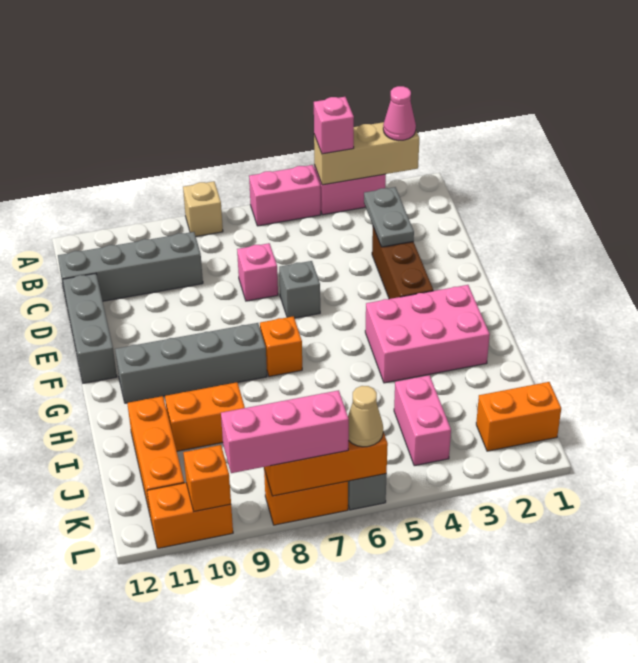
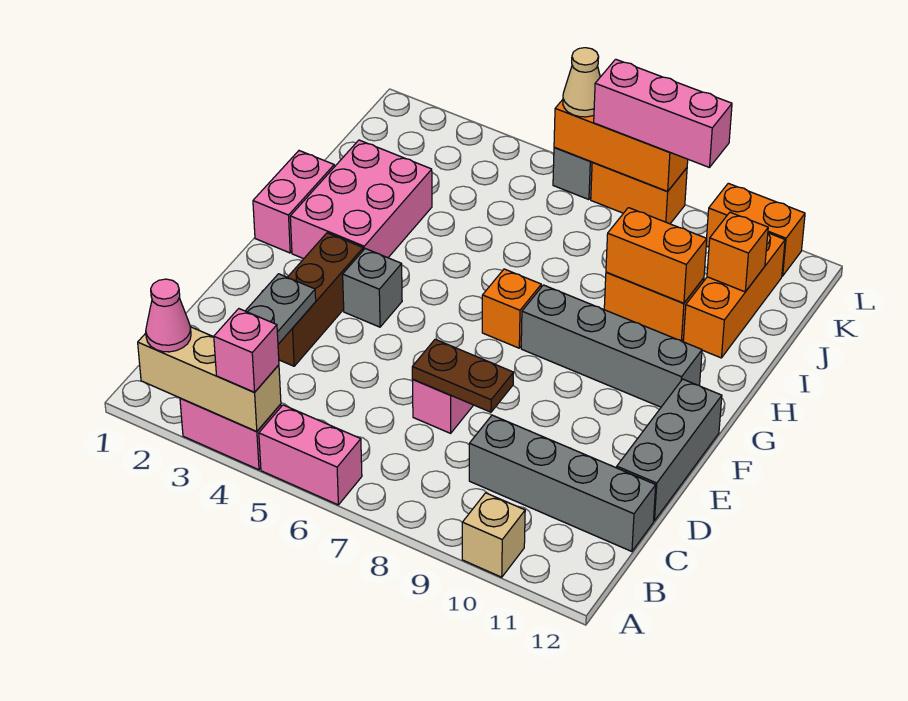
tan 1x1 brick [183,181,223,236] -> tan 1x1 brick moved to [462,493,525,577]
none -> brown 1x2 plate [412,339,514,412]
grey 1x1 brick [279,261,320,318] -> grey 1x1 brick moved to [343,249,402,327]
pink 2x3 brick [365,285,490,383] -> pink 2x3 brick turned to [290,140,432,259]
pink 1x2 brick [394,375,451,466] -> pink 1x2 brick moved to [253,151,334,253]
orange 1x2 brick [476,382,561,451] -> orange 1x2 brick moved to [606,208,707,303]
orange 1x1 brick [183,445,231,511] -> orange 1x1 brick moved to [707,212,768,292]

